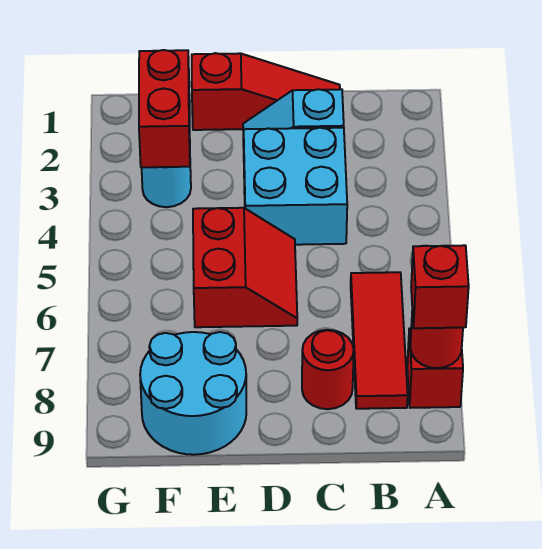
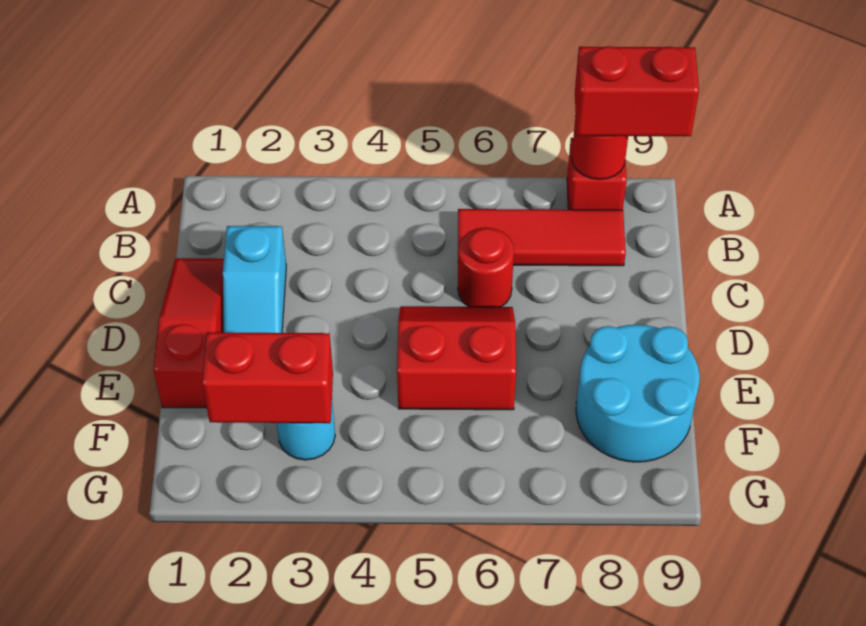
red 1x1 brick [411,245,469,328] -> red 1x2 brick [575,46,699,136]
cyan 2x2 brick [243,128,347,245] -> none
red 1x1 round brick [302,330,354,409] -> red 1x1 round brick moved to [458,227,514,307]

